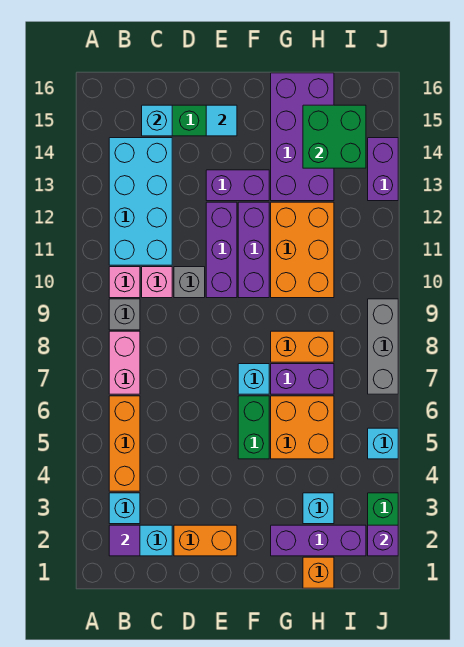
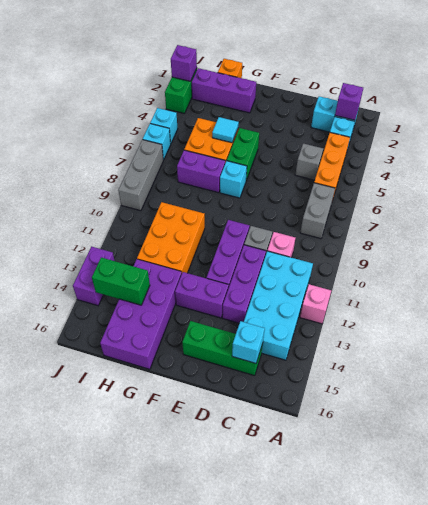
purple 1x1 tile [109,525,140,556] -> purple 1x1 brick [335,83,363,120]
pink 1x2 brick [109,331,140,394] -> grey 1x2 brick [300,183,335,239]
grey 1x1 brick [109,299,140,330] -> grey 1x1 brick moved to [295,144,323,180]
pink 1x1 brick [109,267,140,298] -> pink 1x1 brick moved to [300,284,331,324]
orange 1x2 brick [174,525,237,556] -> none
cyan 1x1 tile [206,105,237,136] -> cyan 1x1 tile moved to [212,117,239,143]
purple 1x3 brick [238,202,269,298] -> purple 1x3 brick moved to [222,245,266,323]
orange 1x2 brick [271,331,334,362] -> none
cyan 1x1 brick [303,493,334,524] -> cyan 1x1 brick moved to [143,124,171,160]
green 2x2 brick [303,105,366,168] -> green 1x2 brick [92,258,150,305]

